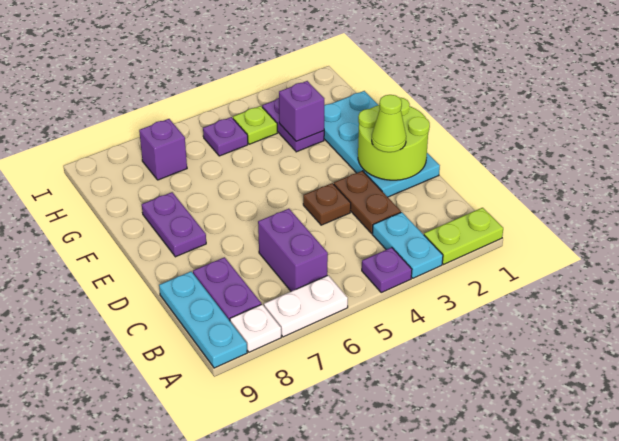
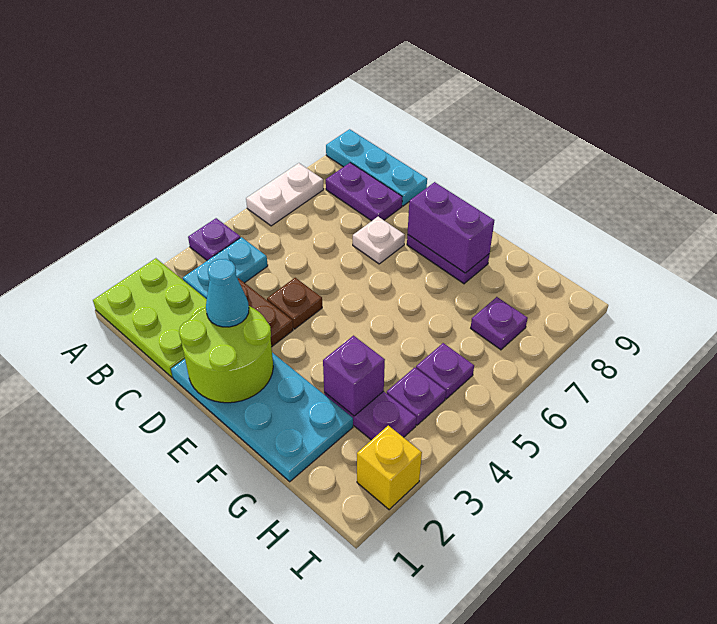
lime 1x2 plate [424,208,503,264] -> lime 2x3 plate [93,258,207,377]
cyan 1x2 plate [372,212,443,278] -> cyan 1x2 plate turned to [183,237,268,299]
white 1x1 plate [230,304,281,352] -> white 1x1 plate moved to [353,217,405,264]
purple 1x2 brick [258,209,328,291] -> purple 1x2 brick moved to [408,182,495,273]
lime 1x1 cone [372,95,406,152] -> cyan 1x1 cone [206,259,249,327]
lime 1x1 plate [233,106,277,144] -> purple 1x1 plate [387,367,446,425]
purple 1x1 brick [139,119,187,180] -> purple 1x1 plate [471,297,528,350]
none -> yellow 1x1 brick [357,426,422,510]

